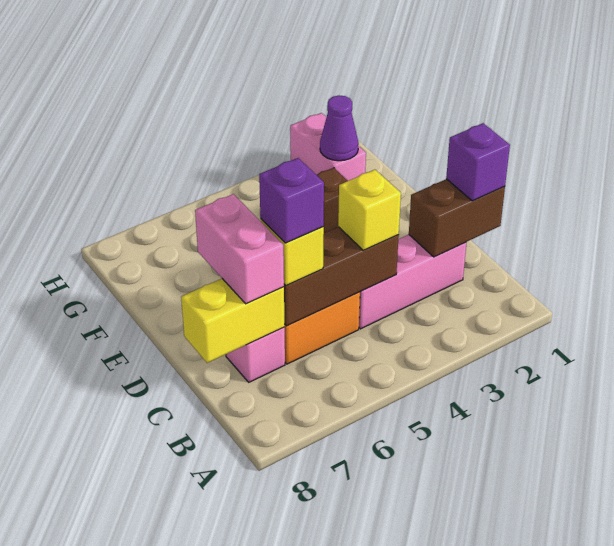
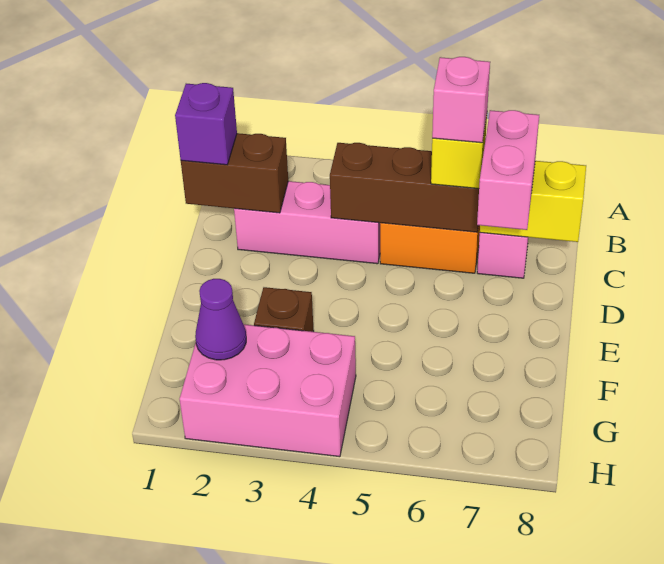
yellow 1x1 brick [338,170,401,250] -> none
purple 1x1 brick [259,158,324,243] -> pink 1x1 brick [432,57,490,143]
pink 1x2 brick [290,113,366,181] -> pink 2x3 brick [180,324,356,457]

